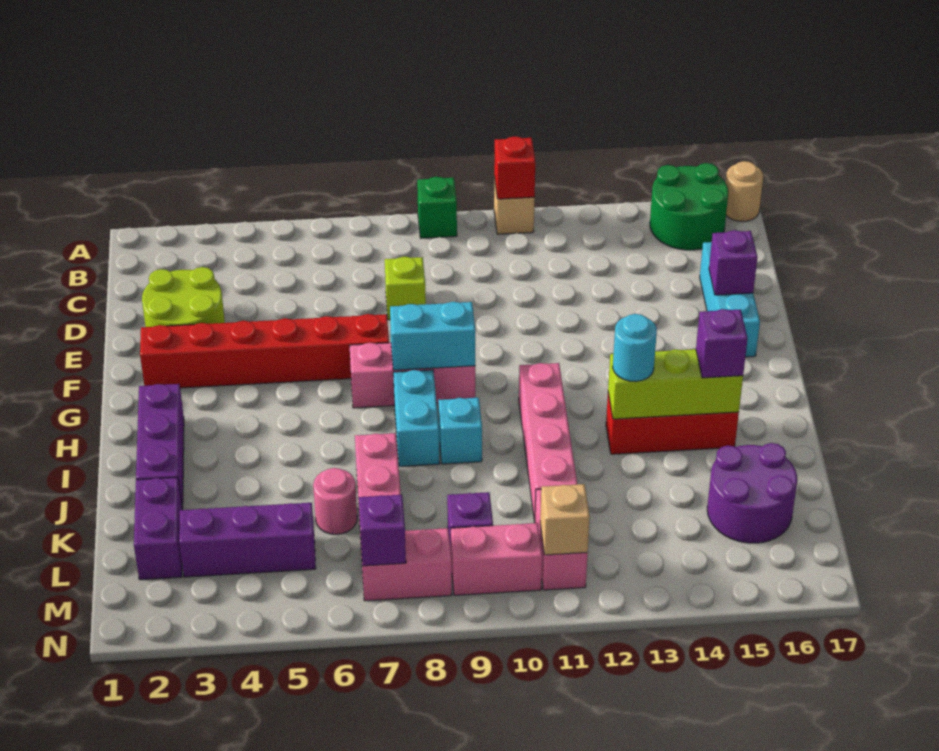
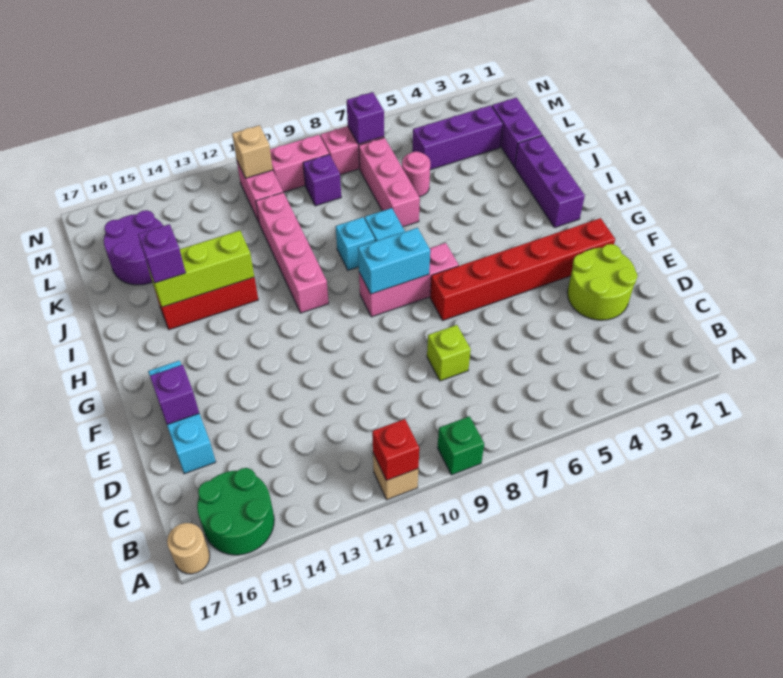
cyan 1x1 round brick [613,314,657,382] -> none

